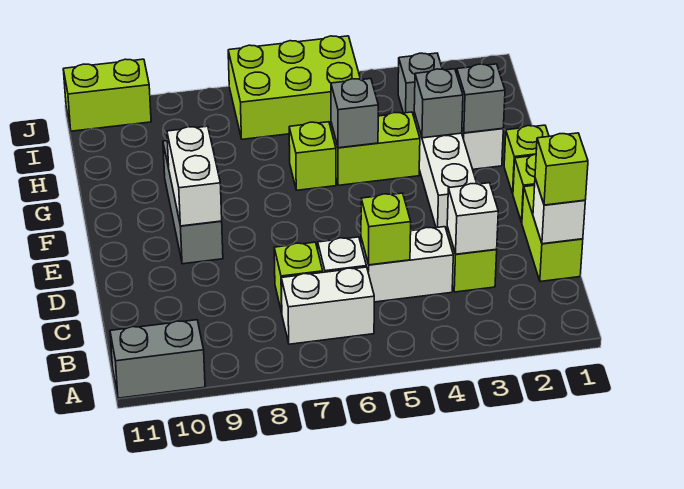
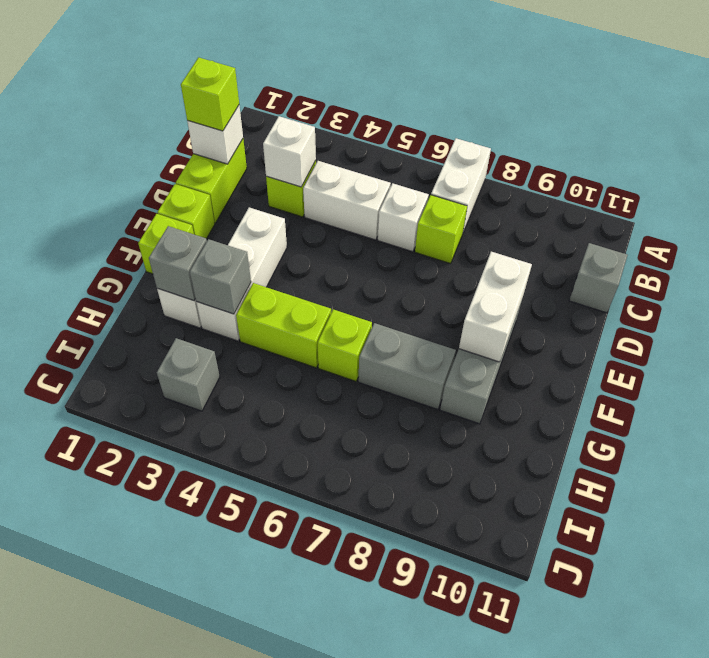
grey 1x2 brick [110,320,205,398] -> grey 1x2 brick moved to [358,323,456,409]
white 1x2 brick [281,267,374,344] -> white 1x2 brick turned to [431,138,491,232]
lime 1x1 brick [361,193,411,265] -> none
grey 1x1 brick [331,79,378,148] -> grey 1x1 brick moved to [569,243,628,313]
lime 2x3 brick [228,36,361,139] -> none
lime 1x2 brick [63,59,151,131] -> none

